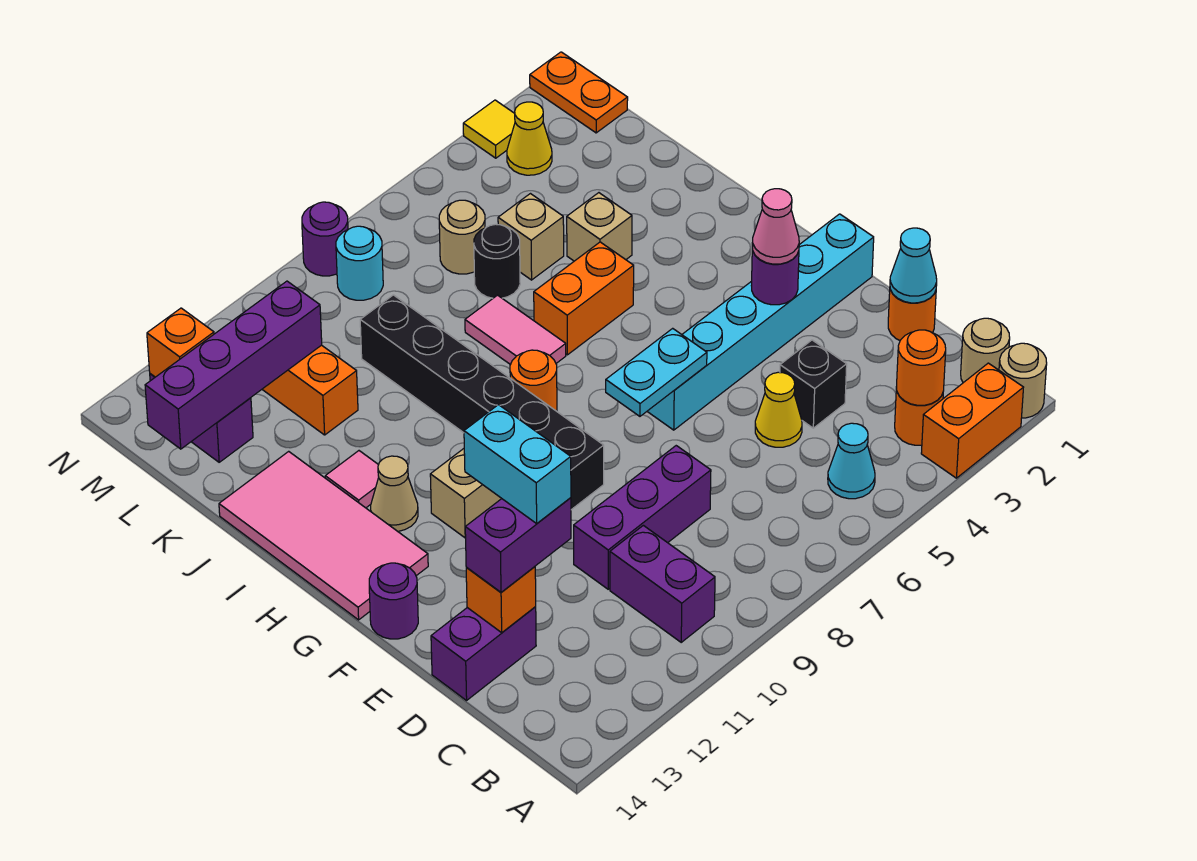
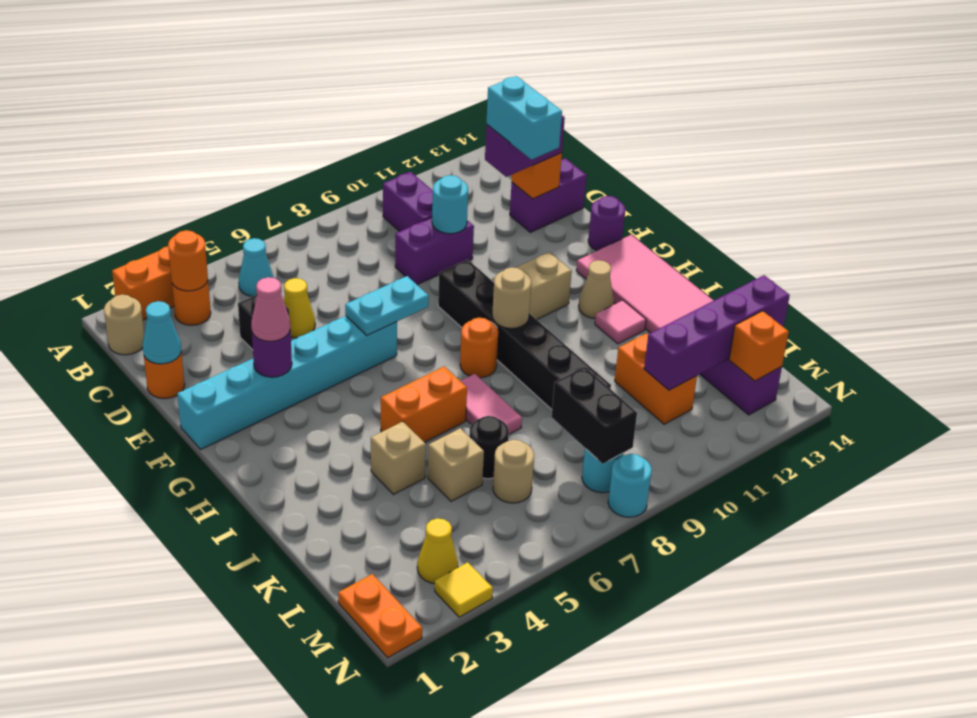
tan 1x1 round brick [999,343,1047,418] -> tan 1x1 round brick moved to [492,267,531,328]
purple 1x3 brick [574,446,711,589] -> purple 1x2 brick [395,218,474,285]
none -> cyan 1x1 round brick [432,175,468,234]
none -> black 1x2 brick [552,367,637,464]
purple 1x1 round brick [302,202,348,276] -> cyan 1x1 round brick [608,454,652,517]

